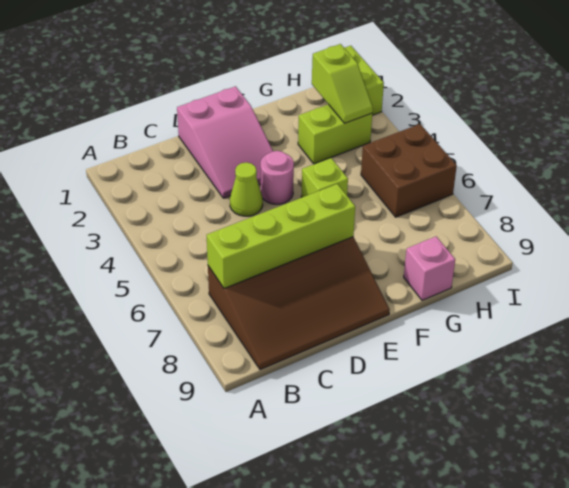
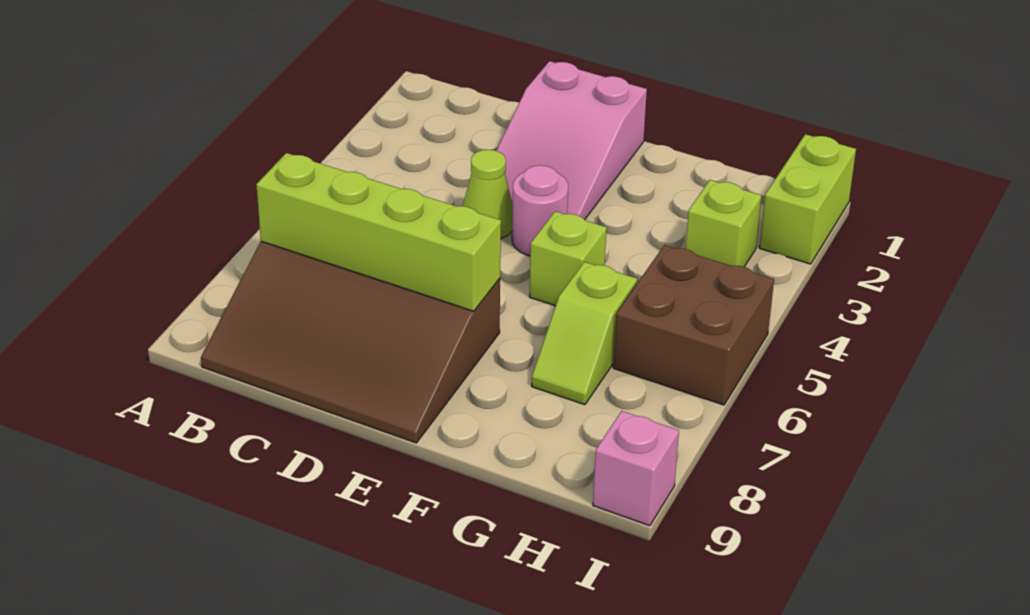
lime 1x2 brick [298,104,372,164] -> lime 1x1 brick [685,180,761,267]
pink 1x1 brick [404,237,455,300] -> pink 1x1 brick moved to [593,411,679,526]
lime 1x2 slope [312,44,373,123] -> lime 1x2 slope moved to [532,262,637,405]

